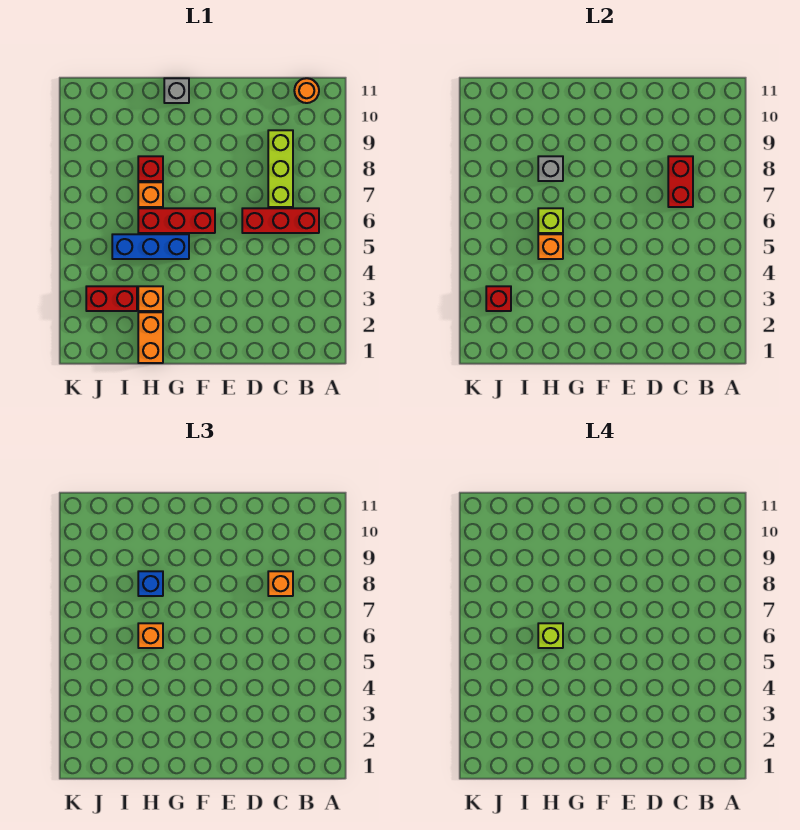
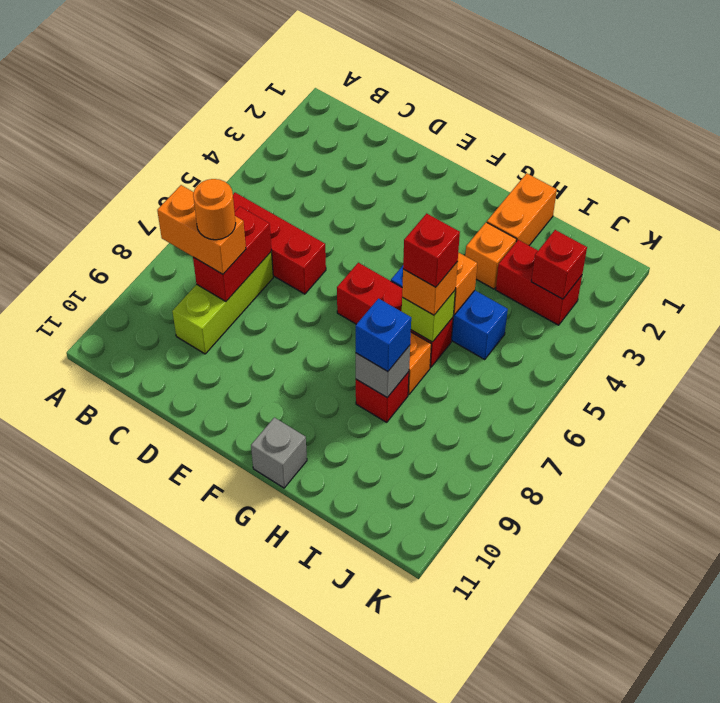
orange 1x1 round brick [294,78,319,103] -> orange 1x1 round brick moved to [193,179,236,240]
orange 1x1 brick [268,571,293,596] -> orange 1x2 brick [157,185,246,274]
lime 1x1 brick [538,623,563,648] -> red 1x1 brick [403,213,460,287]

